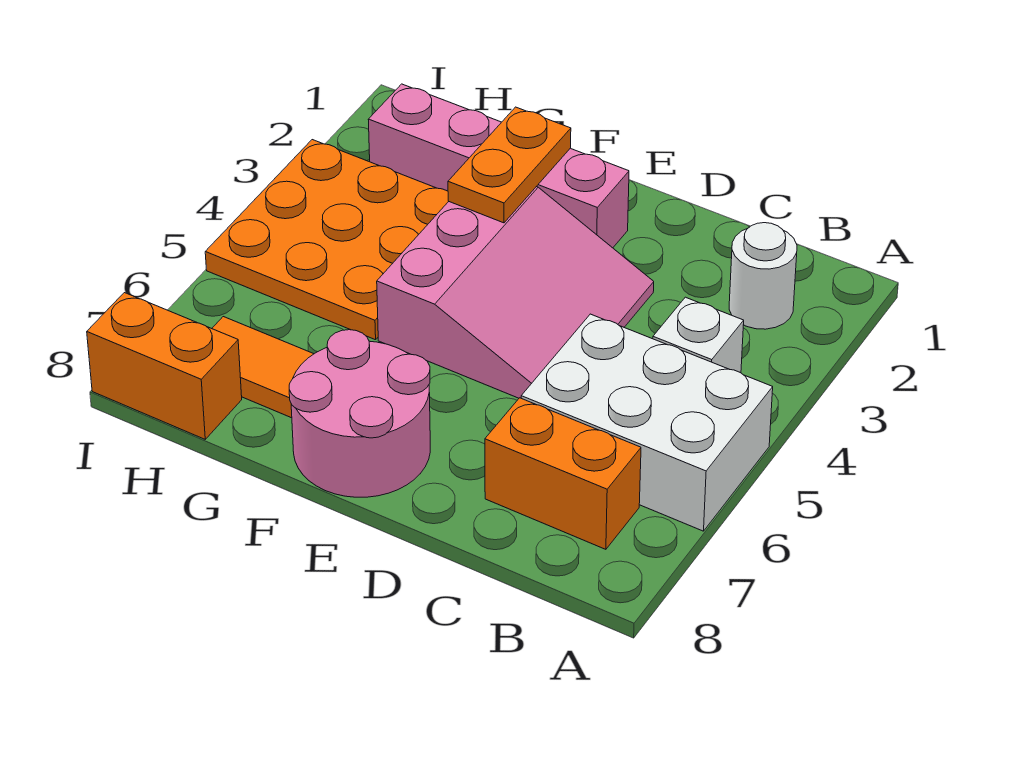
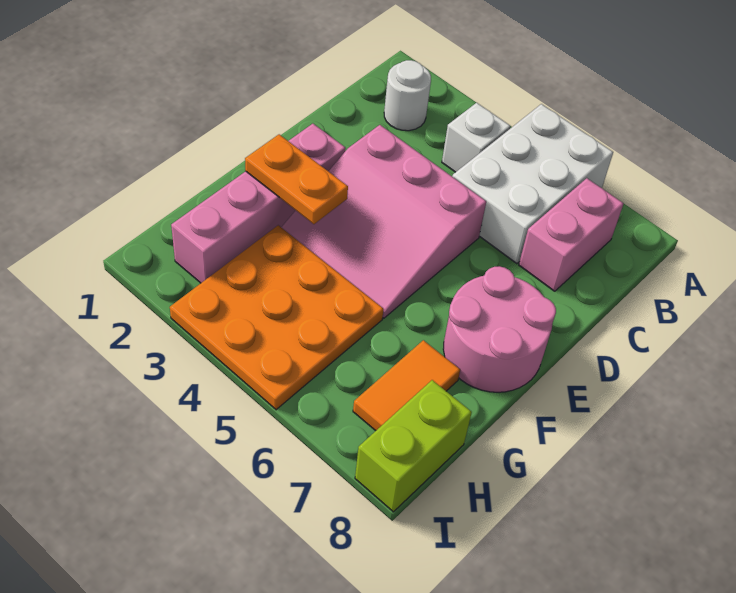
orange 1x2 brick [485,398,641,549] -> pink 1x2 brick [519,178,624,291]
pink 3x3 slope [377,187,654,398] -> pink 3x3 slope turned to [281,125,486,318]
orange 1x2 brick [87,293,242,439] -> lime 1x2 brick [355,380,472,512]

